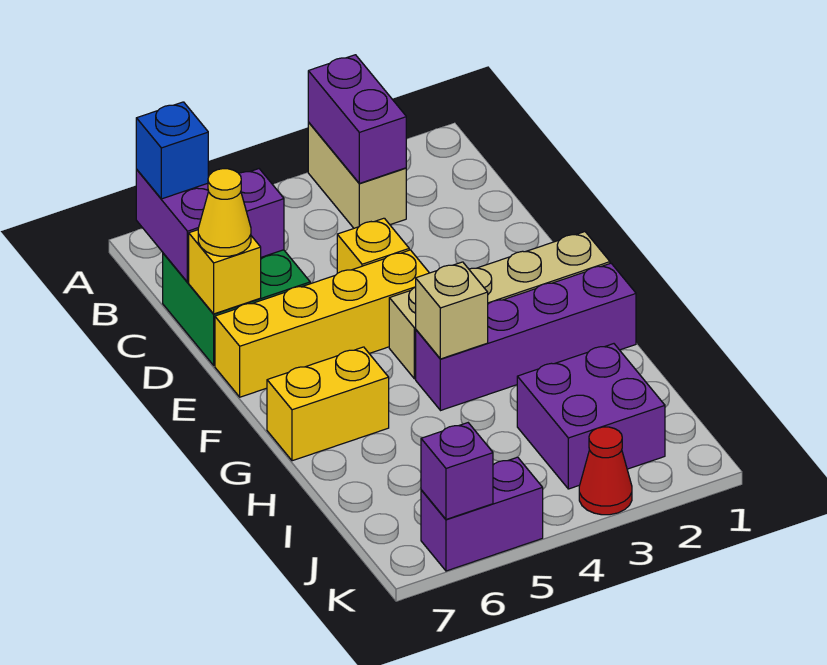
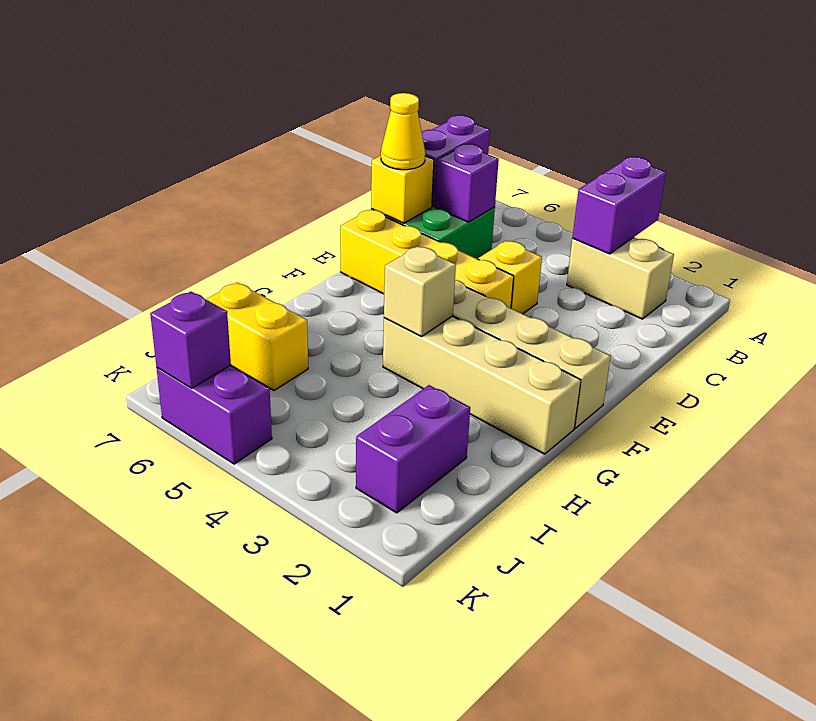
tan 1x2 brick [308,122,406,228] -> tan 1x2 brick turned to [567,237,674,319]
blue 1x1 brick [136,102,208,199] -> none
purple 1x4 brick [416,263,636,411] -> tan 1x4 brick [383,316,581,454]
yellow 1x2 brick [267,347,389,461] -> yellow 1x2 brick moved to [206,282,308,391]
purple 2x2 brick [517,344,665,489] -> purple 1x2 brick [356,385,470,513]
red 1x1 cone [579,427,632,515] -> none

